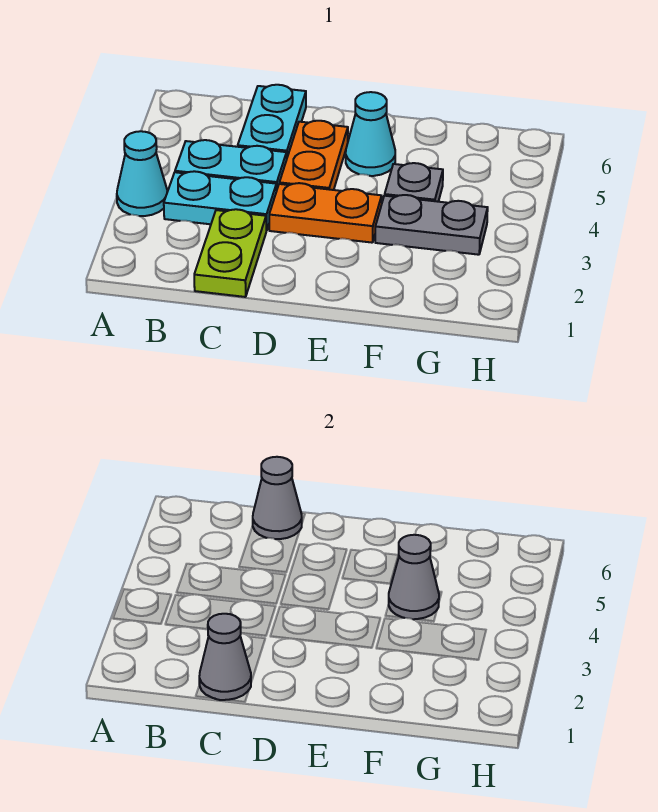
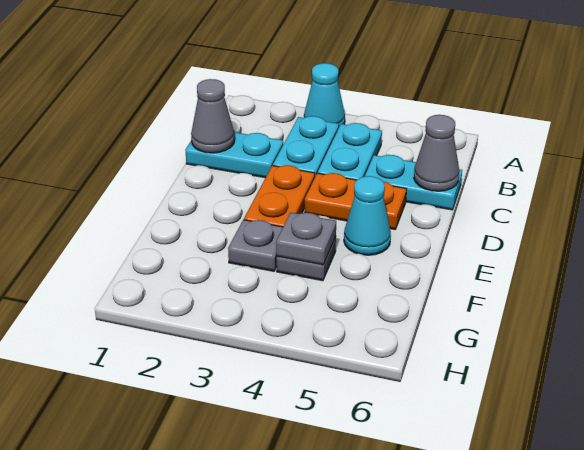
lime 1x2 plate [194,209,267,297] -> cyan 1x2 plate [185,132,283,178]
grey 1x2 plate [375,195,488,255] -> grey 1x1 plate [228,220,283,271]
grey 1x1 cone [389,535,439,619] -> grey 1x1 plate [276,212,336,265]

